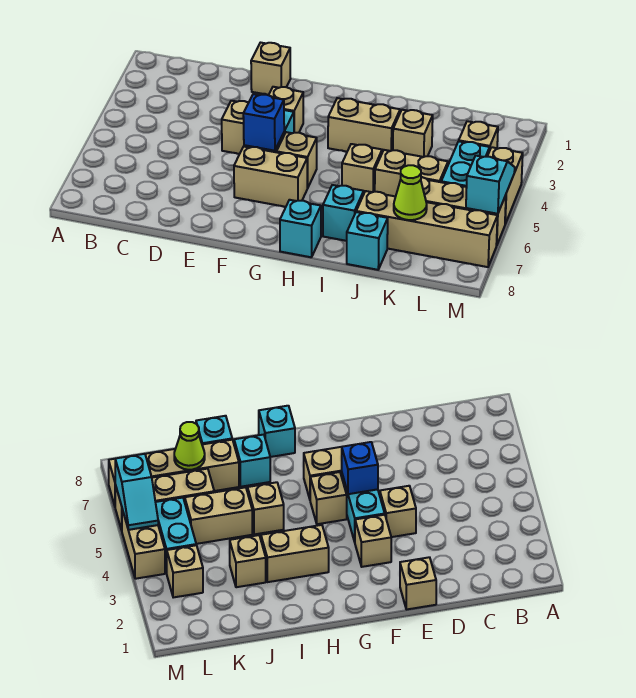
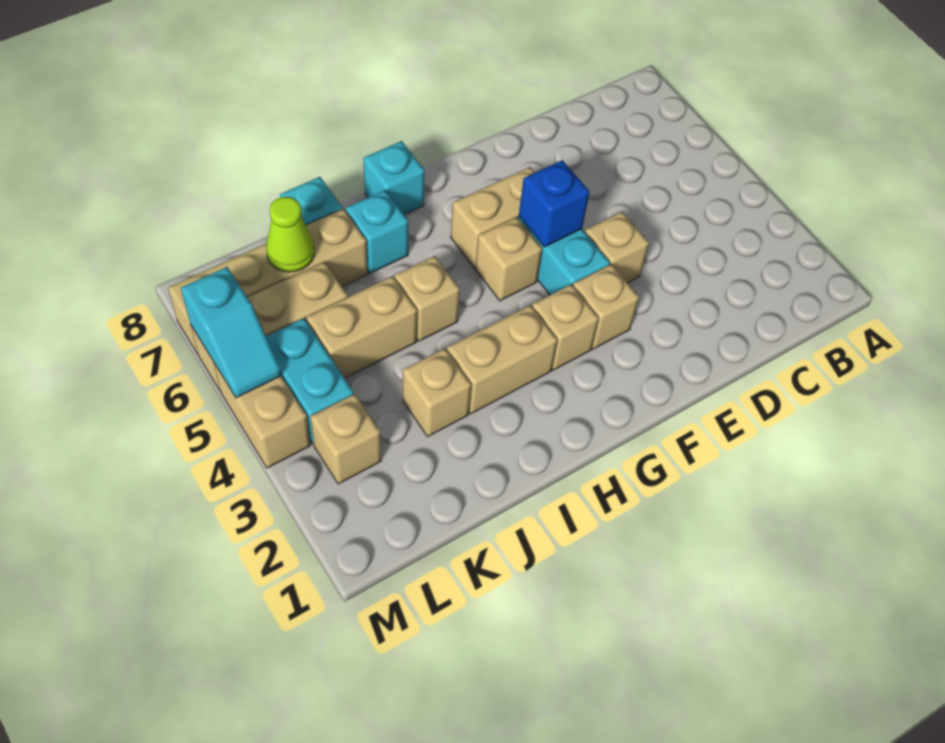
tan 1x1 brick [251,43,291,95] -> tan 1x1 brick moved to [532,284,599,370]

